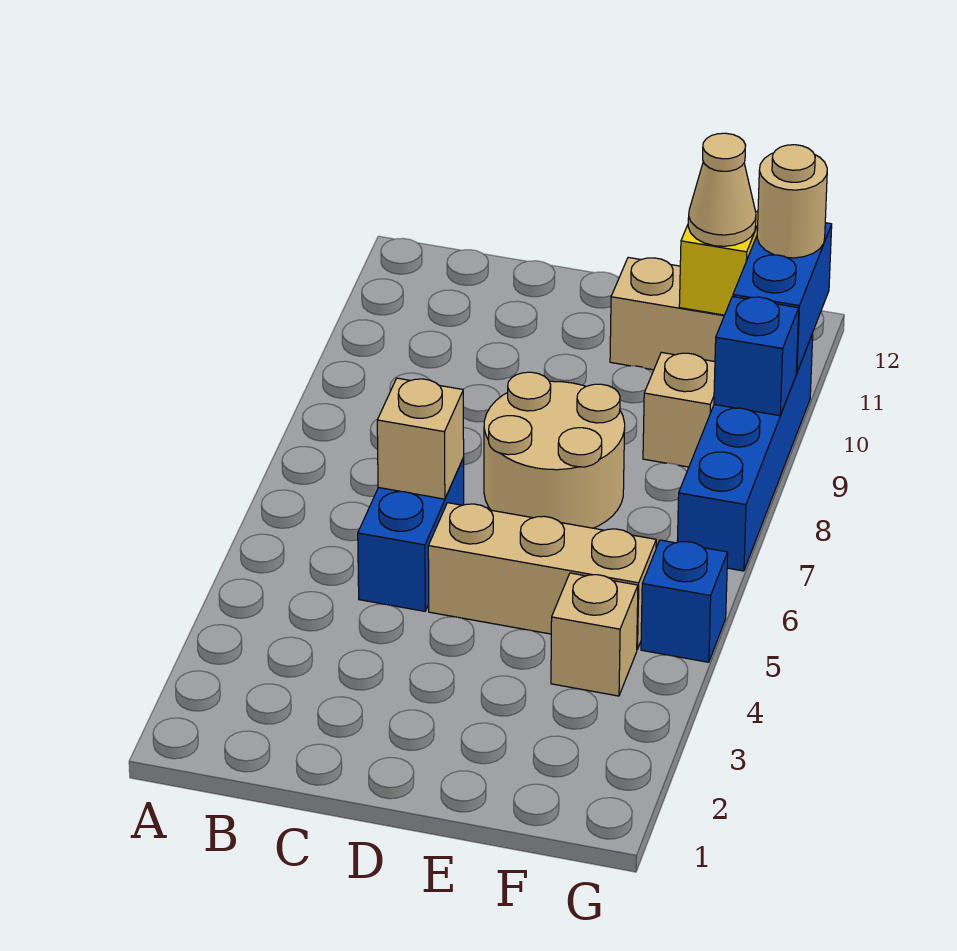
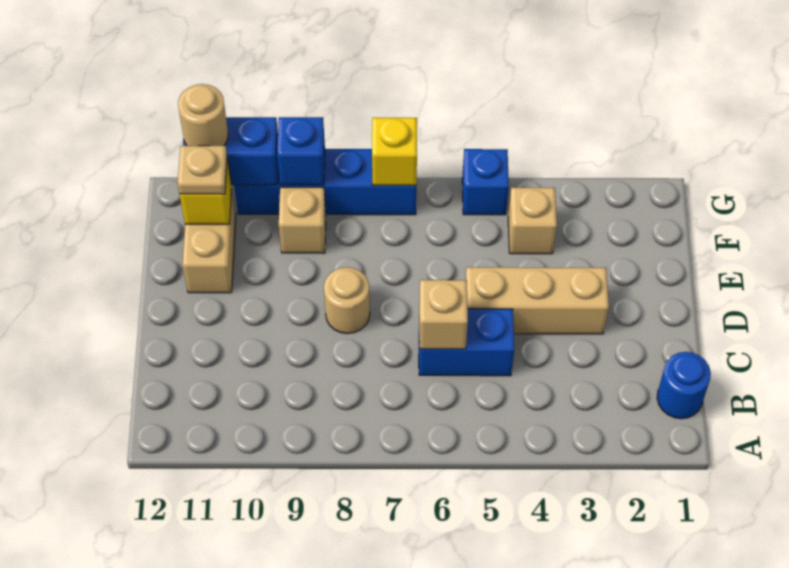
none -> blue 1x1 round brick [657,352,711,419]
tan 1x3 brick [428,503,656,649] -> tan 1x3 brick turned to [466,267,609,334]
tan 2x2 round brick [484,372,625,528] -> tan 1x1 round brick [324,267,370,334]
tan 1x1 cone [688,133,756,246] -> tan 1x1 plate [178,146,227,194]
none -> yellow 1x1 brick [372,118,417,185]

